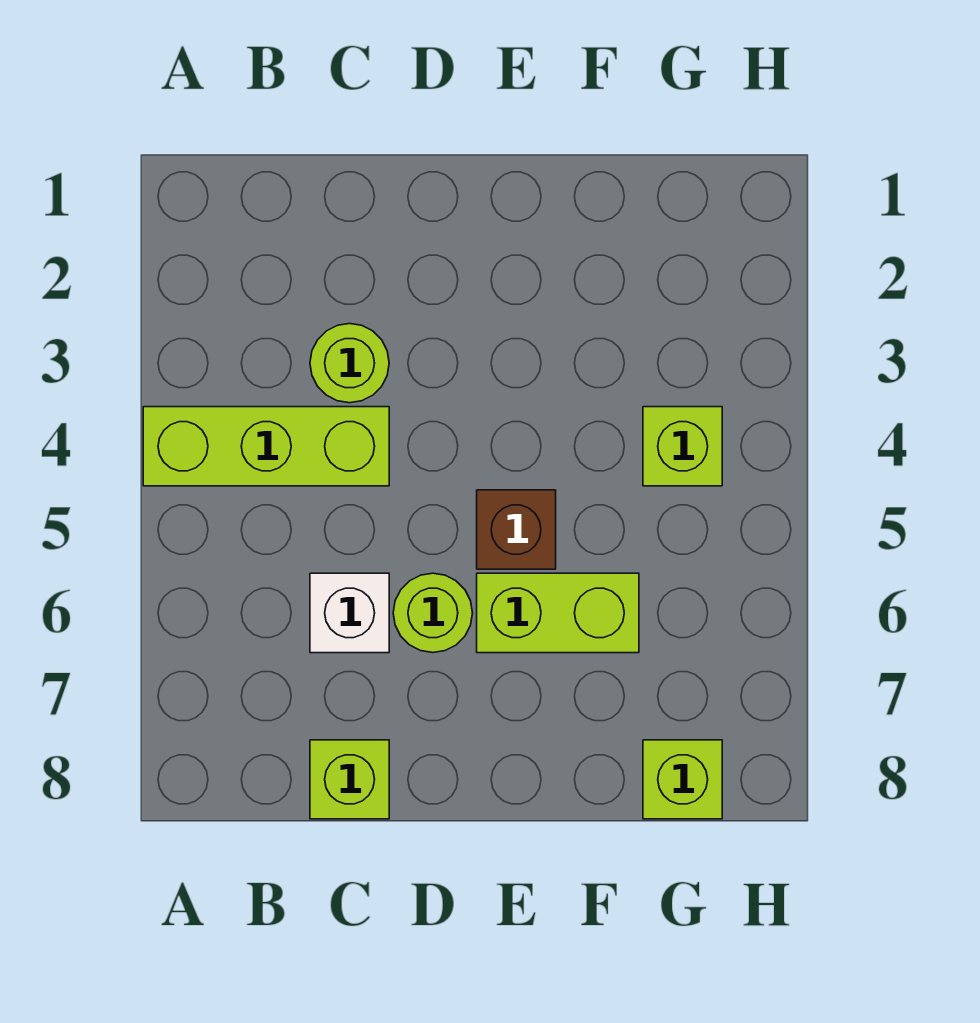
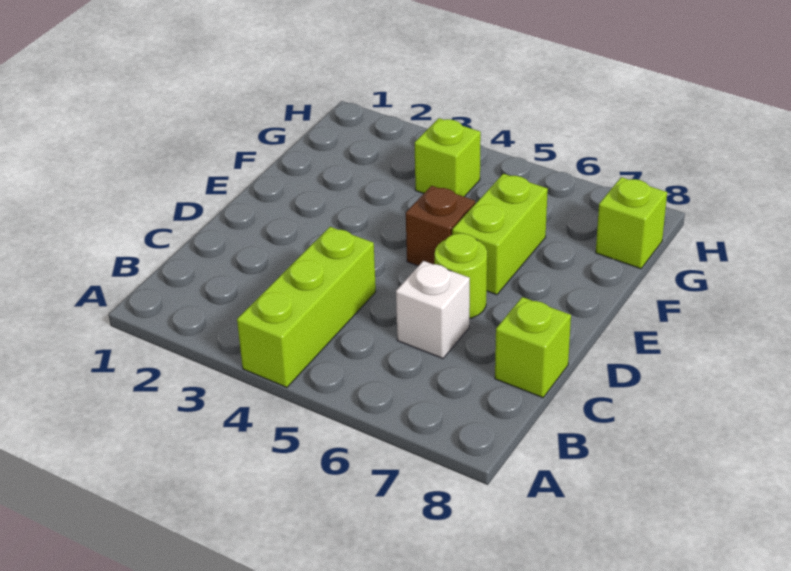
lime 1x1 round brick [310,324,389,403] -> none

